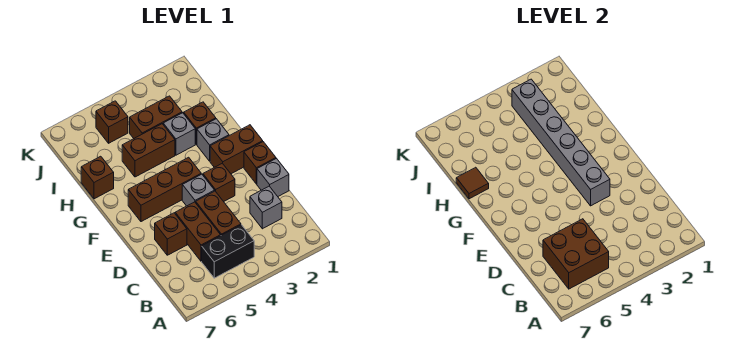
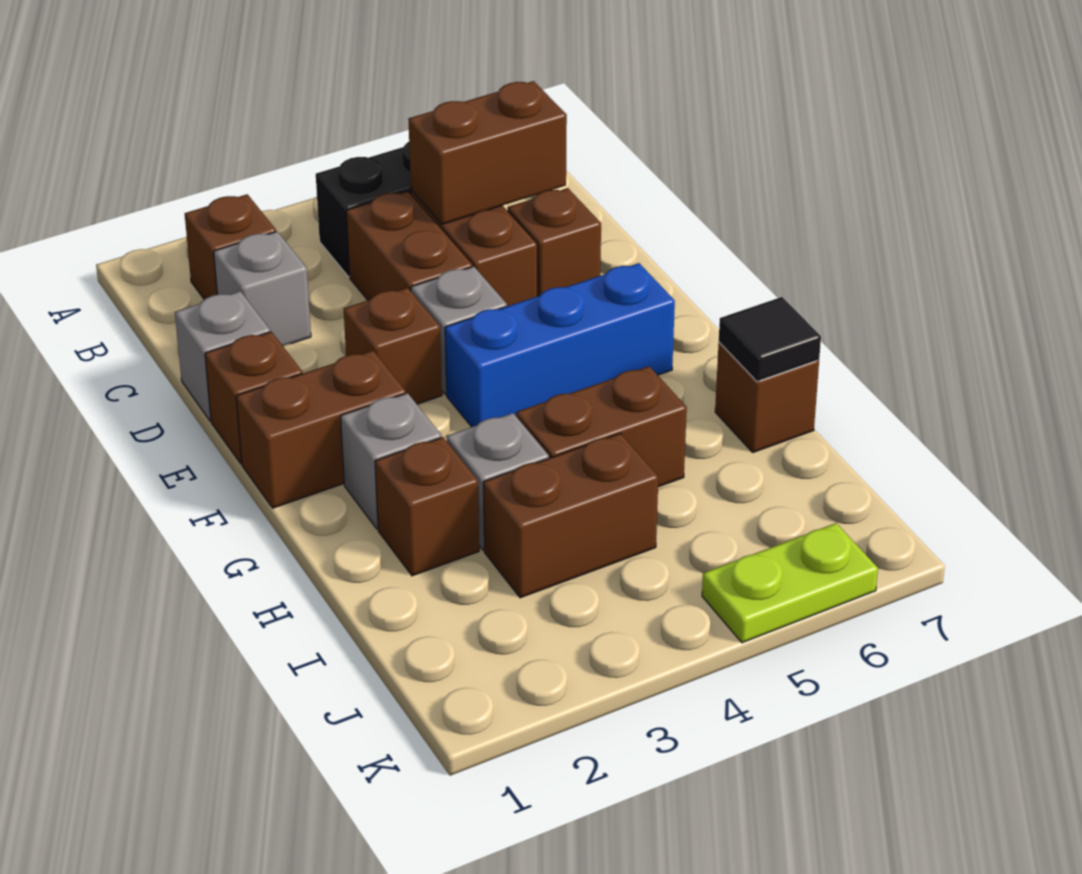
brown 2x2 brick [543,219,609,289] -> brown 1x2 brick [408,81,567,224]
grey 1x6 brick [512,79,610,206] -> none
brown 1x3 brick [128,157,201,222] -> blue 1x3 brick [445,263,675,427]
brown 1x1 tile [456,167,489,199] -> black 1x1 tile [719,297,821,381]
brown 1x1 brick [96,101,128,143] -> brown 1x1 brick moved to [185,194,276,299]
none -> lime 1x2 plate [702,523,878,643]

